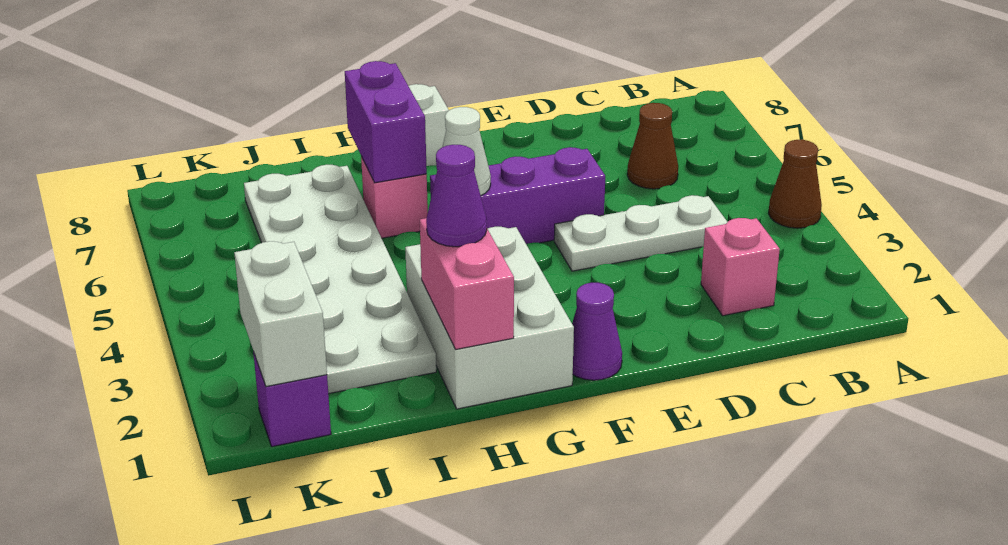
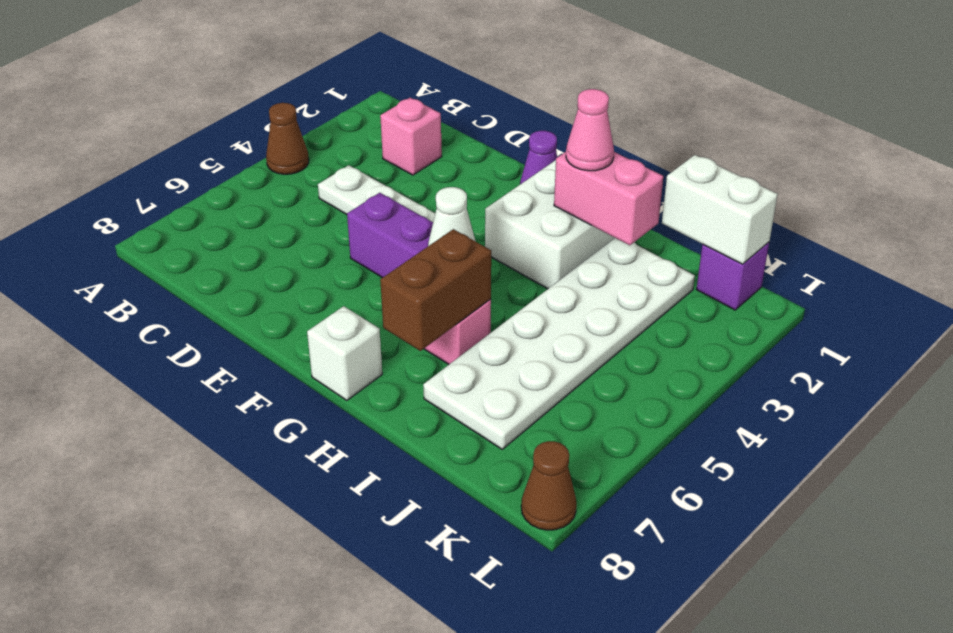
brown 1x1 cone [627,103,678,189] -> brown 1x1 cone moved to [521,441,576,530]
pink 1x2 brick [420,218,514,349] -> pink 1x2 brick turned to [554,152,663,245]
purple 1x1 cone [426,145,487,247] -> pink 1x1 cone [566,89,614,171]
purple 1x2 brick [345,61,427,183] -> brown 1x2 brick [380,229,491,351]
white 1x2 brick [234,241,327,387] -> white 1x2 brick turned to [662,155,778,264]

